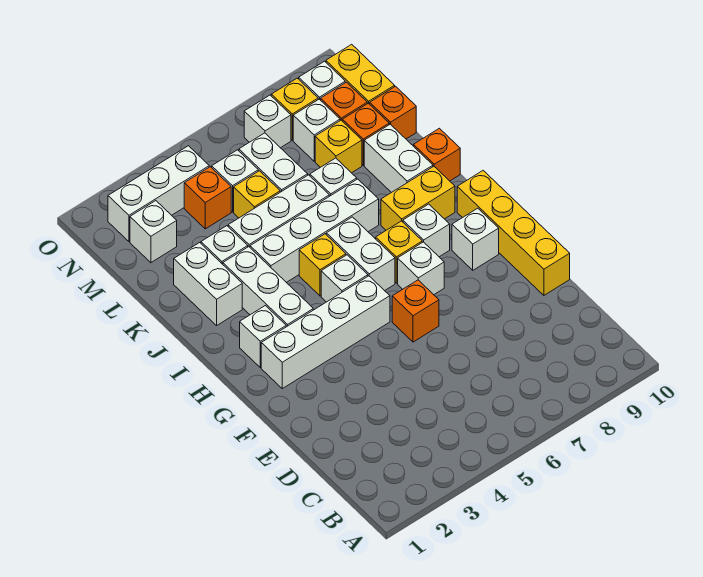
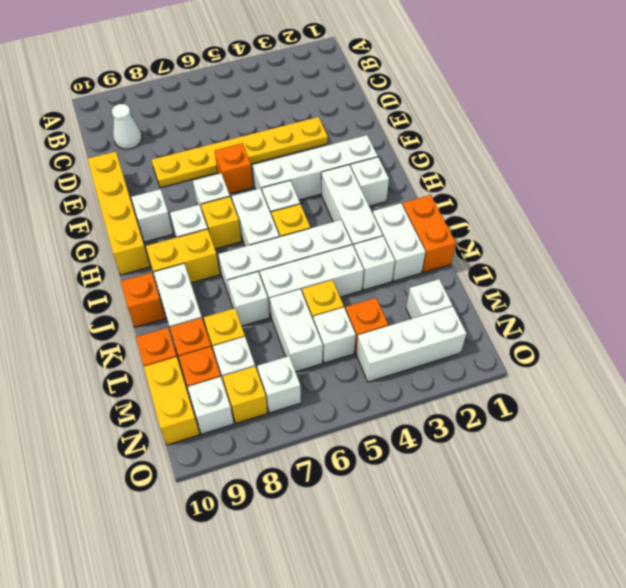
none -> white 1x1 cone [112,104,142,149]
none -> yellow 1x6 plate [152,117,328,188]
none -> orange 1x2 brick [403,195,456,273]

